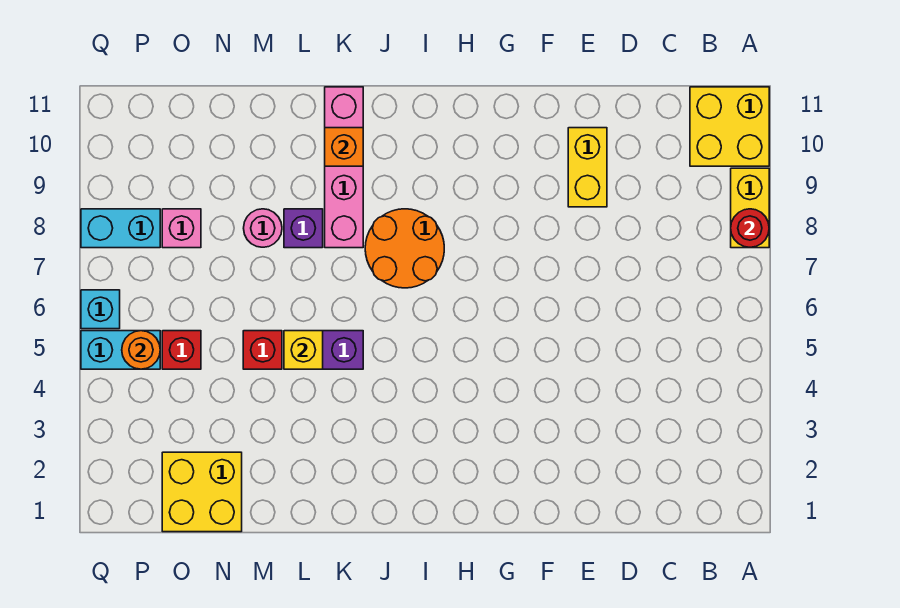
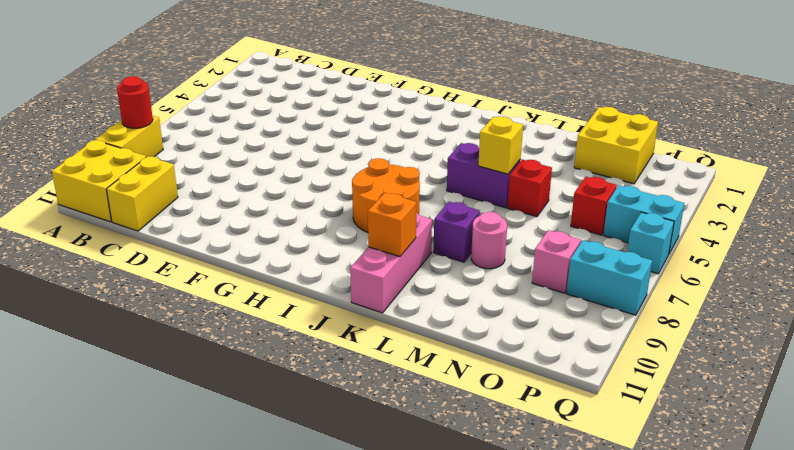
yellow 1x2 brick [568,128,607,207] -> yellow 1x2 brick moved to [106,156,178,231]
pink 1x4 brick [325,87,363,248] -> pink 1x3 brick [350,213,432,313]
orange 1x1 round brick [122,331,160,369] -> none

